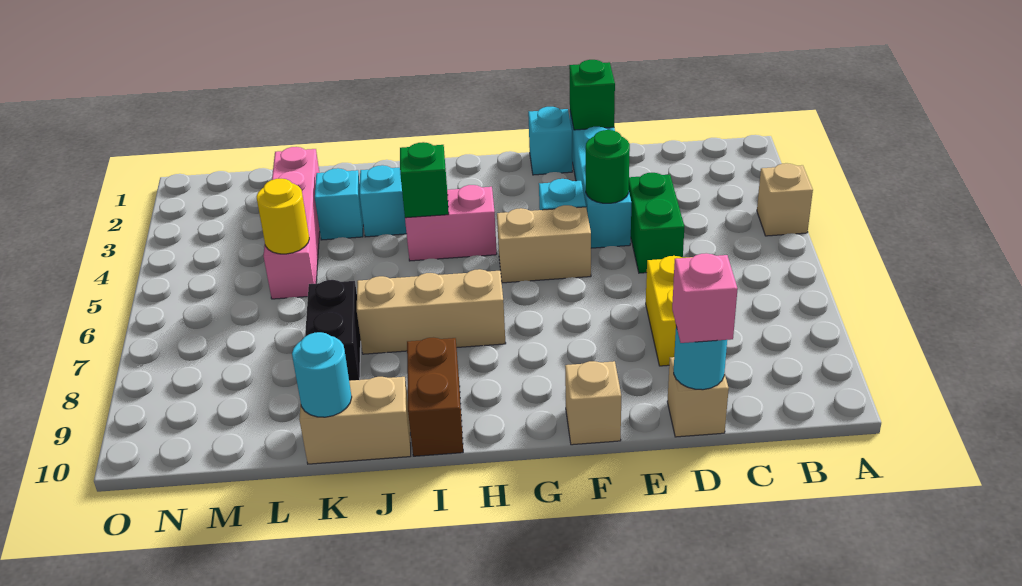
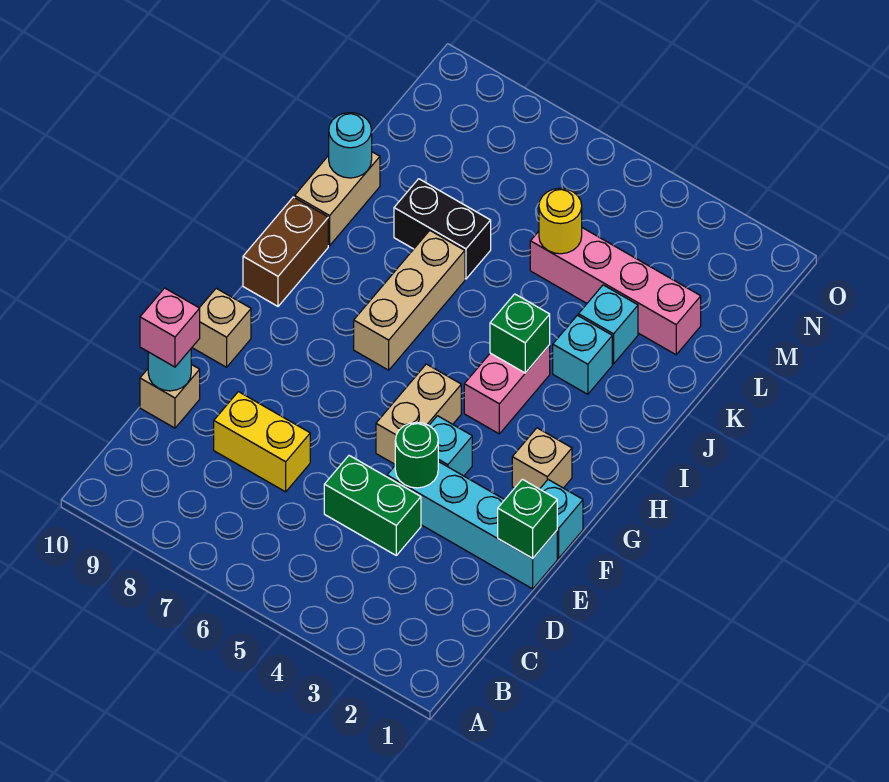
tan 1x1 brick [757,163,813,236] -> tan 1x1 brick moved to [512,428,572,489]
brown 1x2 brick [407,338,463,456] -> brown 1x2 brick turned to [243,197,328,306]

